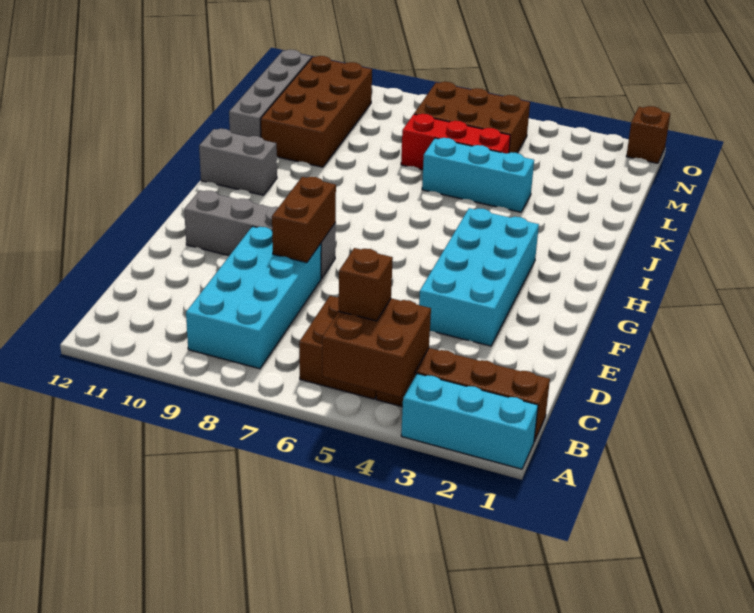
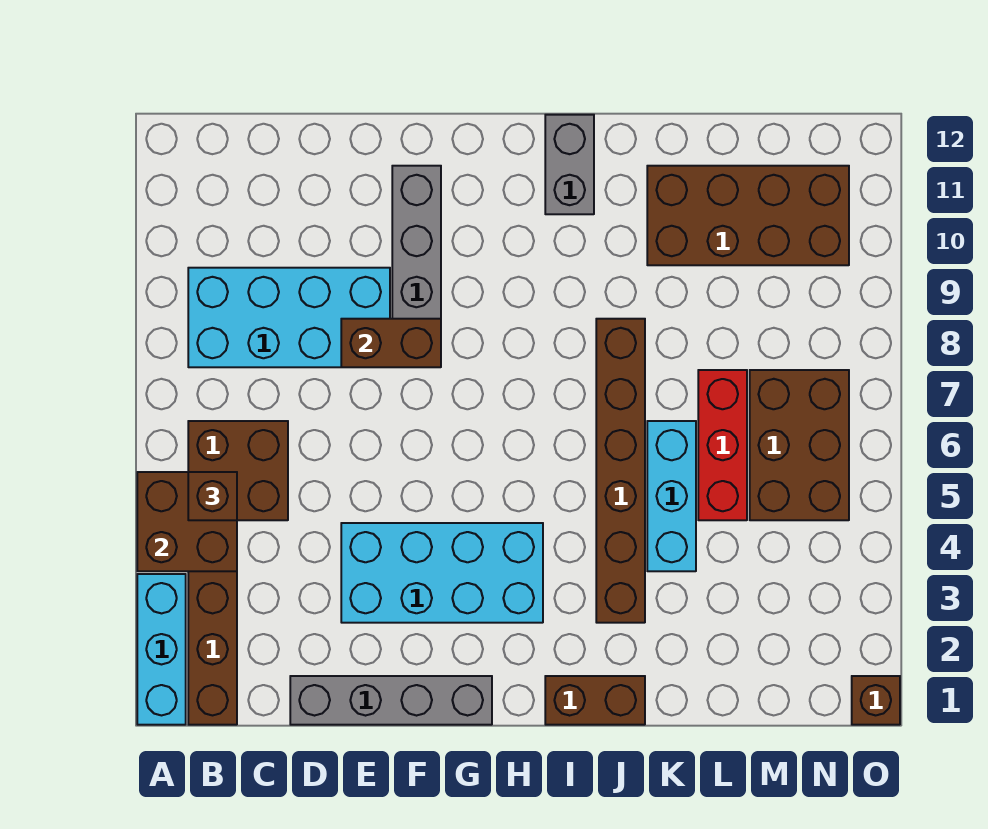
none -> brown 1x2 brick [545,676,645,725]
none -> brown 1x6 brick [596,319,645,623]
grey 1x4 brick [229,50,311,137] -> grey 1x4 brick moved to [290,676,492,725]

